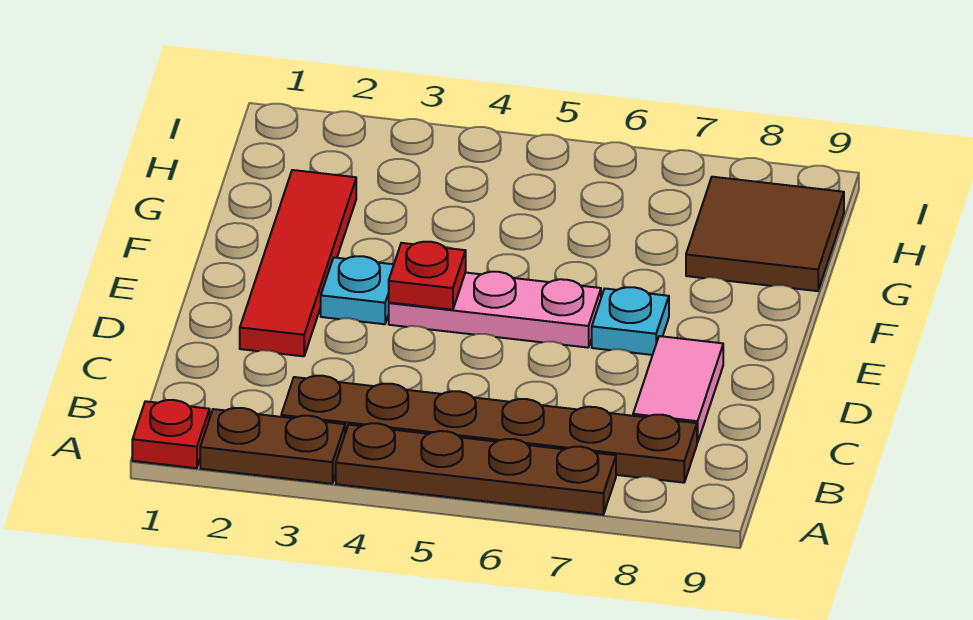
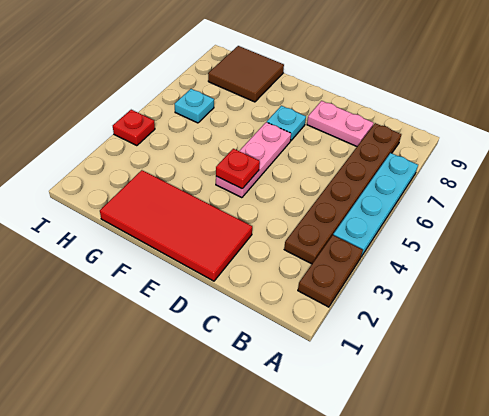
red 1x1 plate [132,400,210,468] -> red 1x1 plate moved to [113,110,155,146]
brown 1x4 plate [336,423,616,515] -> cyan 1x4 plate [333,153,418,257]
pink 1x2 tile [633,336,723,443] -> pink 1x2 plate [307,101,373,146]
red 1x4 tile [240,170,356,356] -> red 2x4 tile [100,170,252,281]
cyan 1x1 plate [321,256,394,324] -> cyan 1x1 plate moved to [175,89,214,123]

